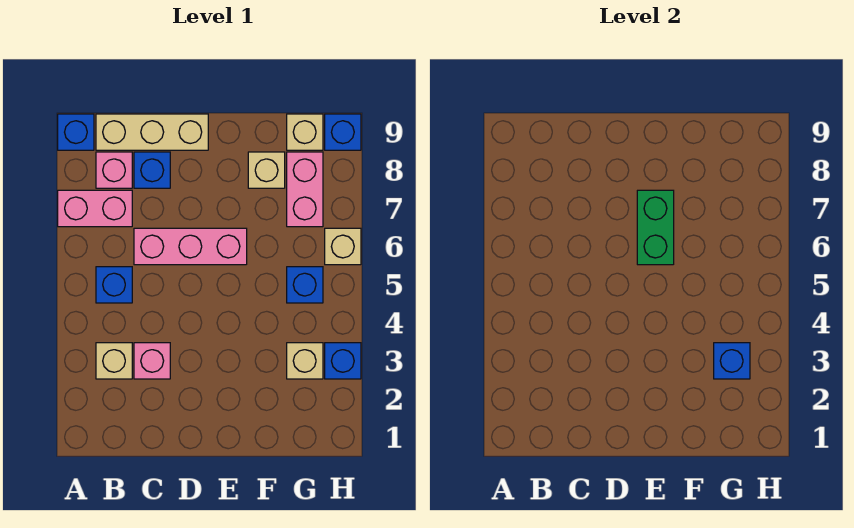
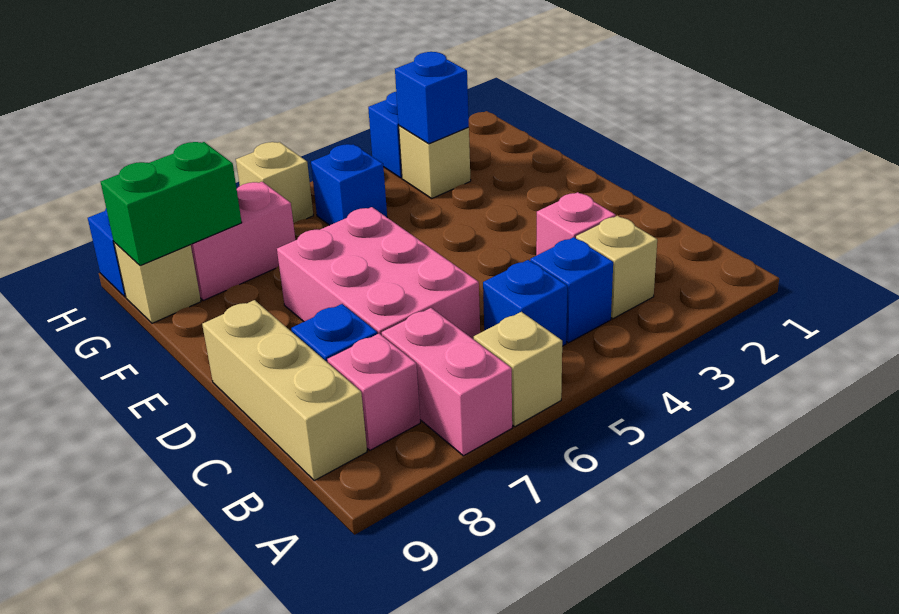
blue 1x1 brick [58,114,94,150] -> blue 1x1 brick moved to [530,237,613,343]
pink 1x3 brick [134,228,247,265] -> pink 2x3 brick [277,207,480,339]
green 1x2 brick [637,190,674,265] -> green 1x2 brick moved to [101,142,242,266]
tan 1x1 brick [248,152,285,188] -> tan 1x1 brick moved to [474,312,562,427]

